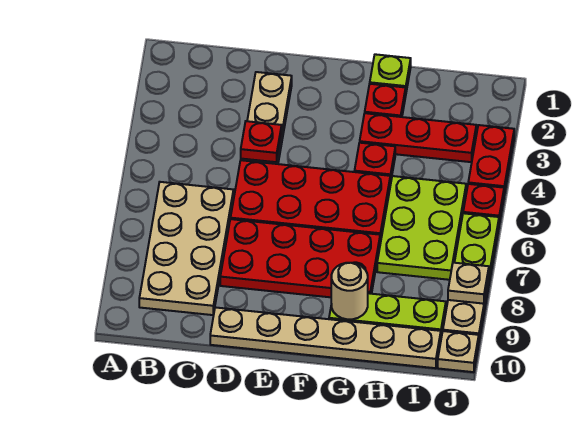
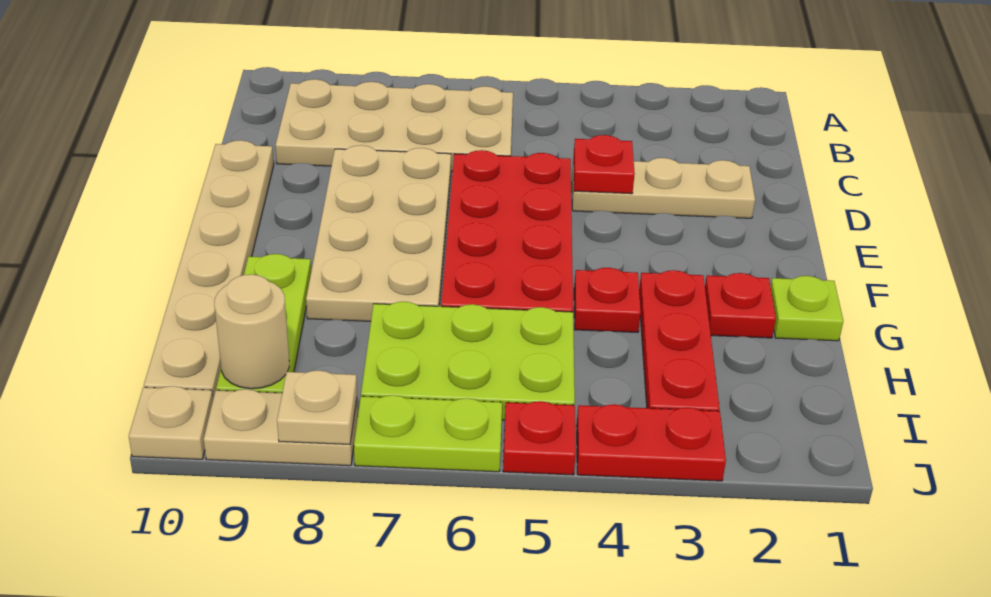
red 2x4 plate [220,219,380,297] -> tan 2x4 plate [306,145,451,321]
tan 1x1 round brick [331,263,368,319] -> tan 1x1 round brick moved to [214,274,289,389]

